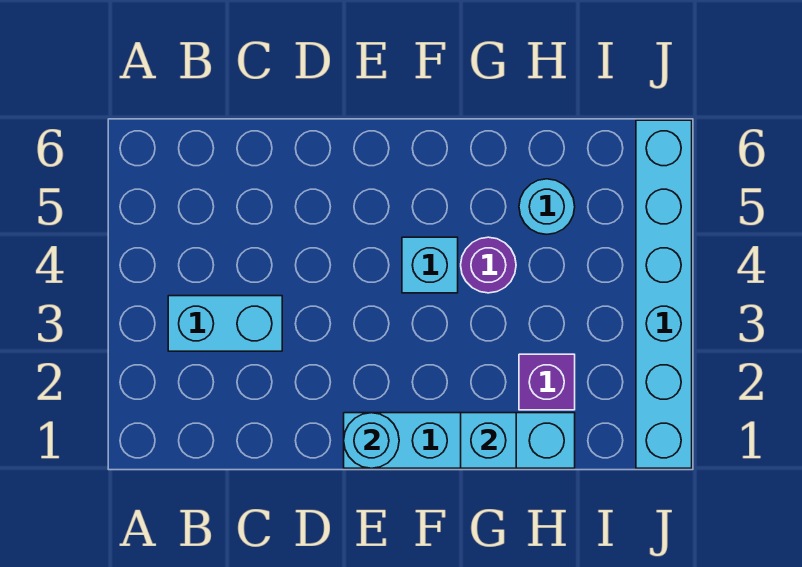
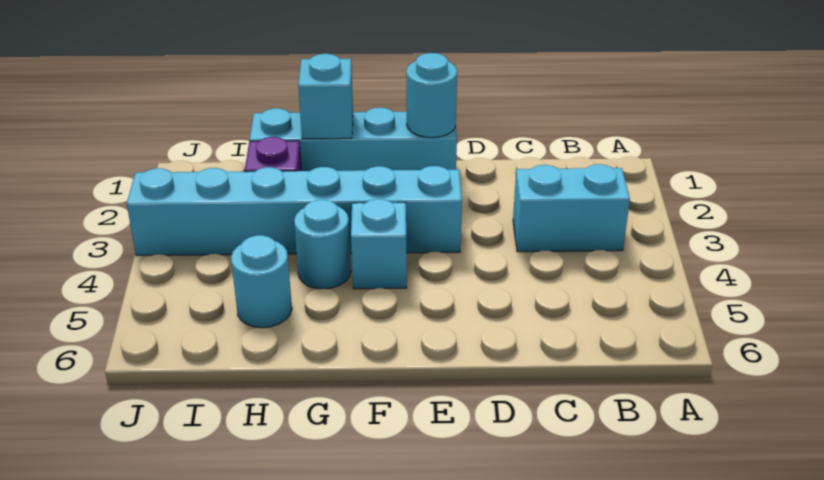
purple 1x1 round brick [461,237,516,293] -> cyan 1x1 round brick [294,200,351,289]
cyan 1x6 brick [636,120,692,468] -> cyan 1x6 brick turned to [127,166,462,256]

